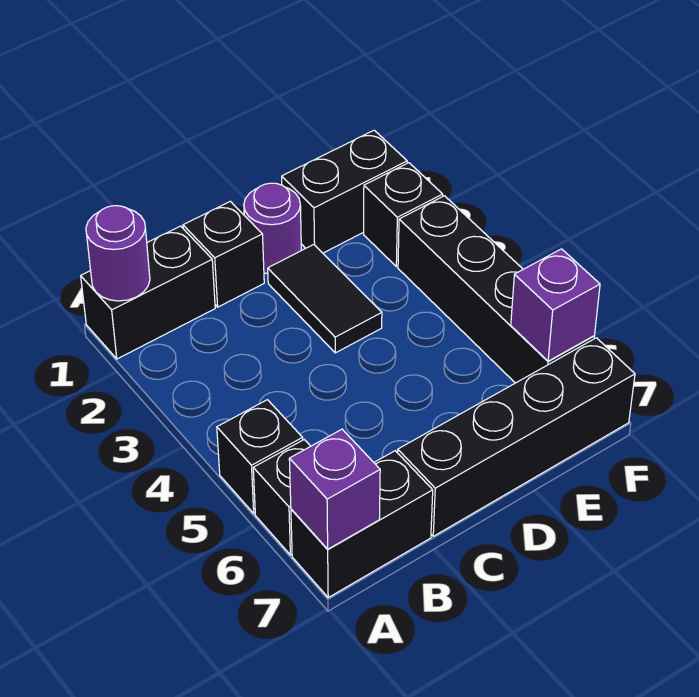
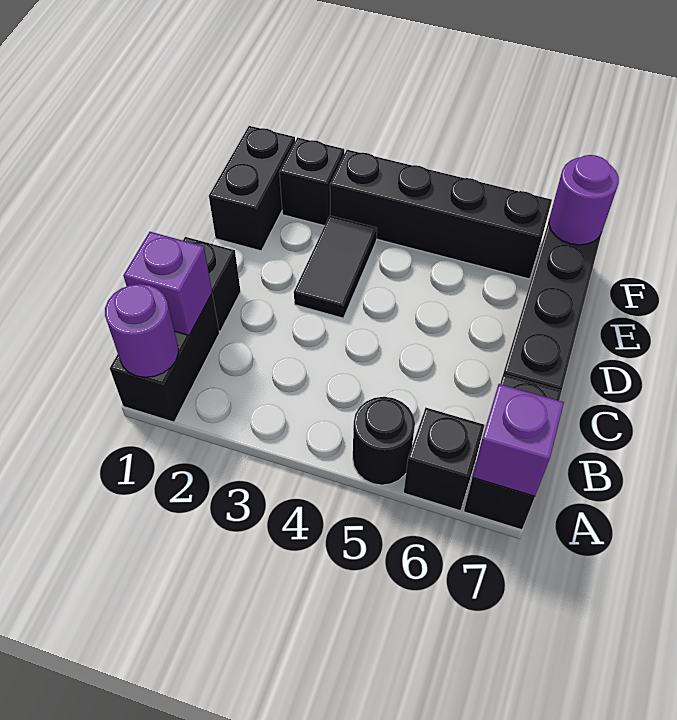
black 1x1 brick [217,400,303,513] -> black 1x1 round brick [353,397,415,485]
purple 1x1 round brick [244,183,301,274] -> purple 1x1 round brick moved to [549,155,619,245]
black 1x2 tile [268,244,382,353] -> black 1x2 tile turned to [294,216,377,318]
purple 1x1 brick [511,249,600,361] -> purple 1x1 brick moved to [123,232,212,335]

